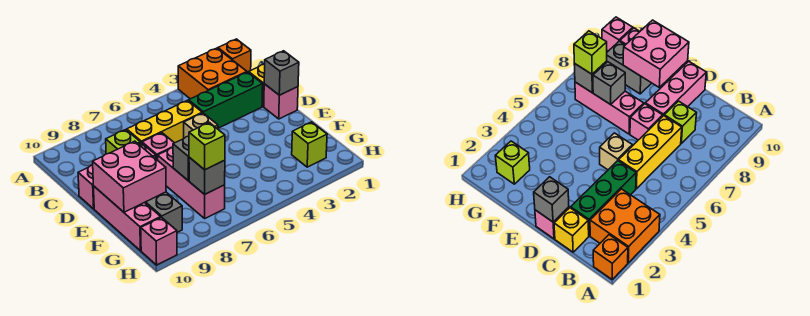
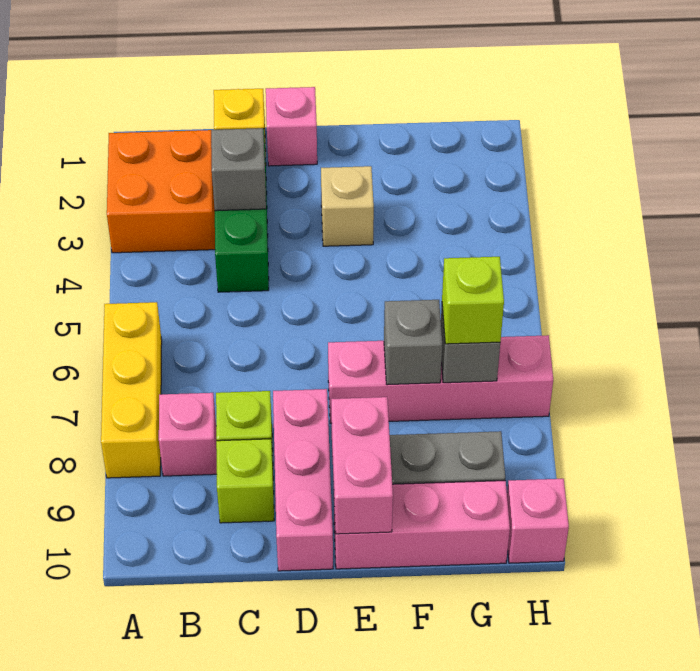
orange 1x1 brick [218,39,251,73] -> none
yellow 1x3 brick [127,100,202,143] -> yellow 1x3 brick moved to [101,302,162,478]
grey 1x1 brick [264,51,299,95] -> grey 1x1 brick moved to [211,128,266,211]
tan 1x1 brick [184,113,218,138] -> tan 1x1 brick moved to [321,166,374,246]
pink 1x1 brick [142,133,174,160] -> pink 1x1 brick moved to [159,393,217,476]
pink 1x3 brick [158,148,225,218] -> pink 1x4 brick [328,335,553,423]
pink 2x2 brick [93,141,166,212] -> pink 1x2 brick [331,397,393,534]
lime 1x1 brick [292,122,327,167] -> lime 1x1 brick moved to [216,439,274,523]

